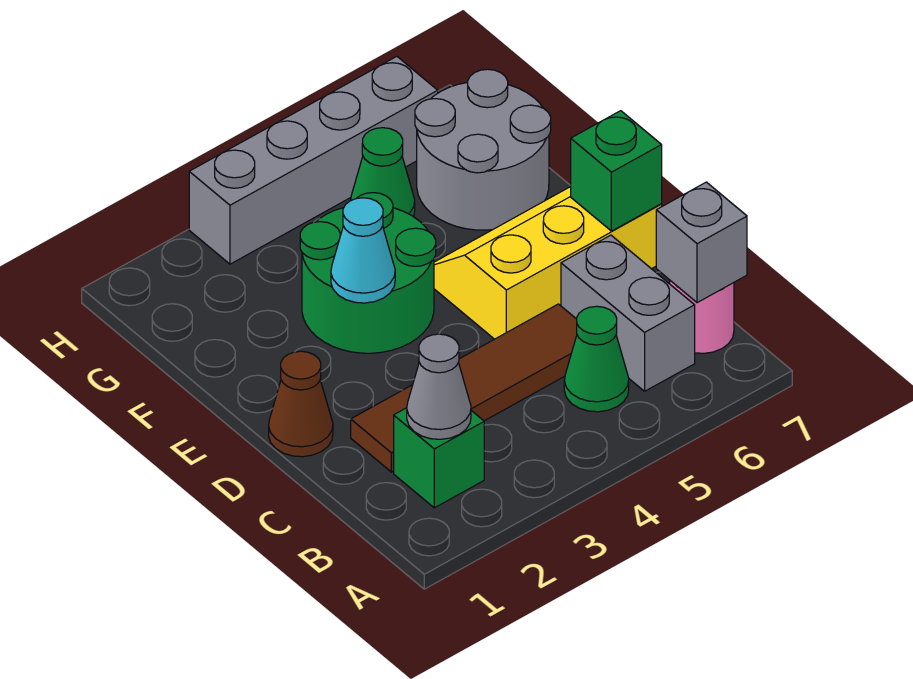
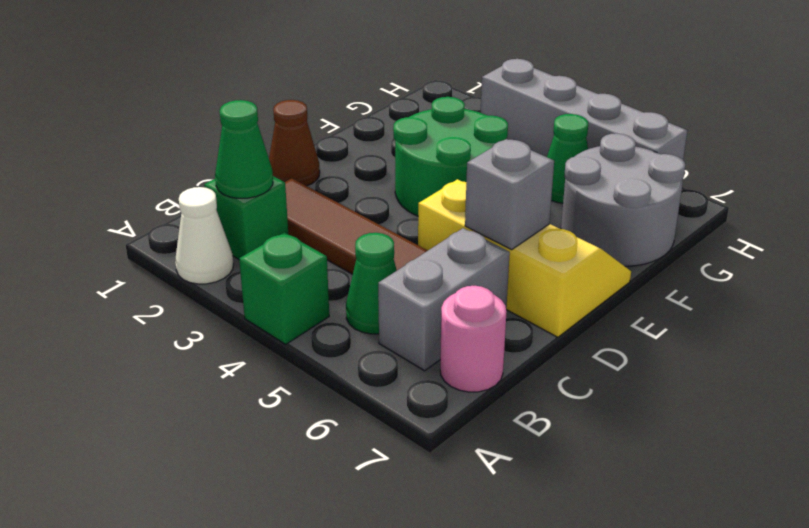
none -> white 1x1 cone [175,187,233,284]
grey 1x1 cone [407,334,471,439] -> green 1x1 cone [215,100,273,198]
grey 1x1 brick [656,182,747,303] -> grey 1x1 brick moved to [465,139,554,250]
green 1x1 brick [571,111,662,231] -> green 1x1 brick moved to [239,232,329,344]
cyan 1x1 cone [331,198,395,303] -> none

